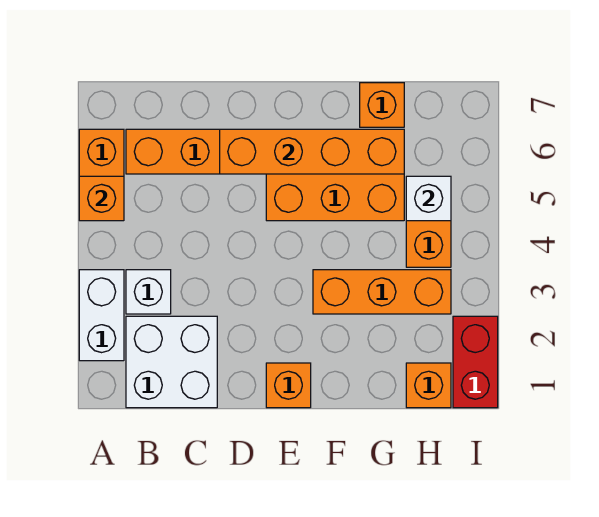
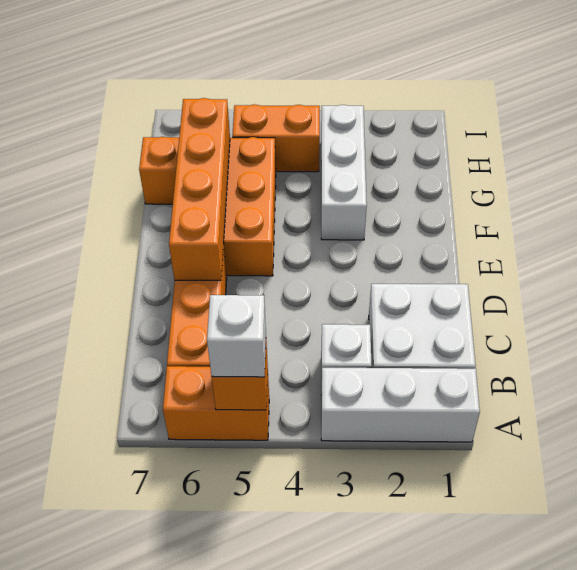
white 1x2 brick [79,270,124,361] -> white 1x3 brick [321,368,480,442]
orange 1x1 brick [266,363,311,408] -> none
orange 1x3 brick [313,270,451,314] -> white 1x3 brick [321,105,367,240]
orange 1x1 brick [406,363,451,408] -> none
white 1x1 brick [406,176,451,221] -> white 1x1 brick moved to [207,295,266,377]
red 1x2 brick [453,316,498,408] -> none

